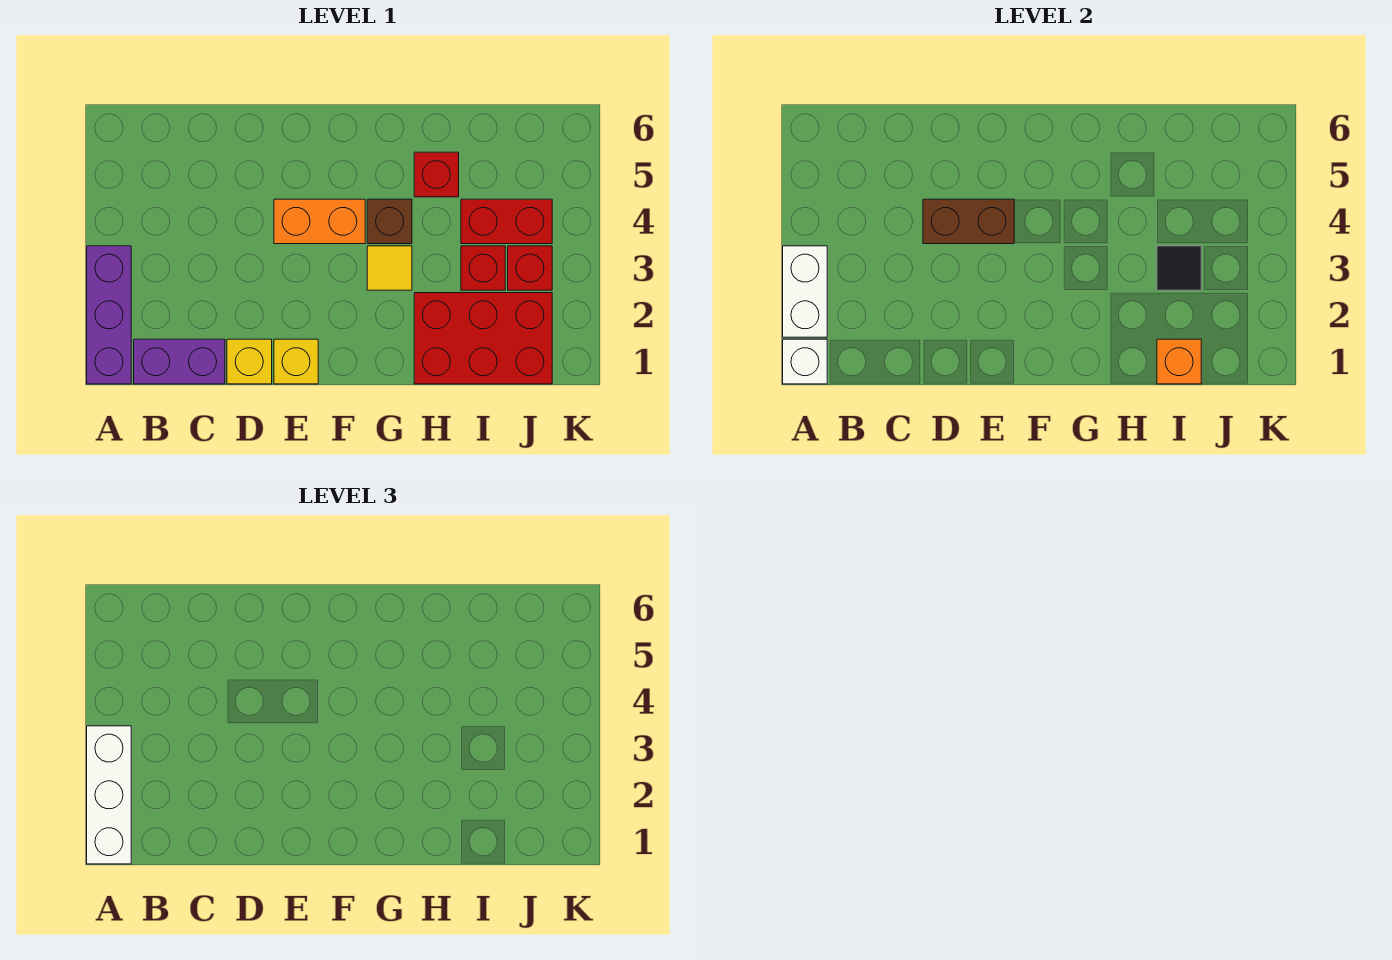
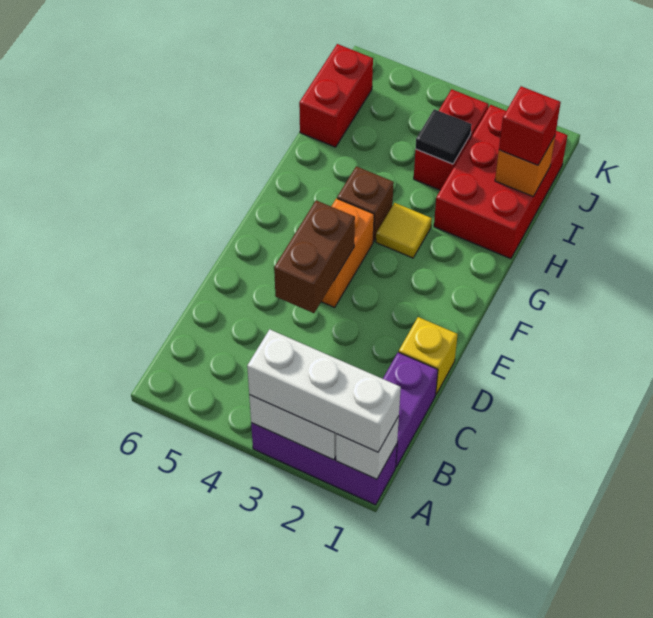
yellow 1x1 brick [274,339,318,384] -> none
red 1x1 brick [414,152,459,197] -> red 1x1 brick moved to [499,86,561,165]
red 1x2 brick [461,199,552,244] -> red 1x2 brick moved to [299,44,373,147]

